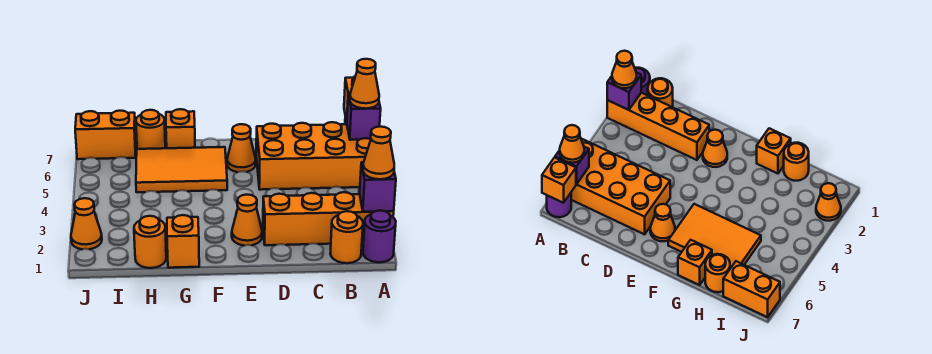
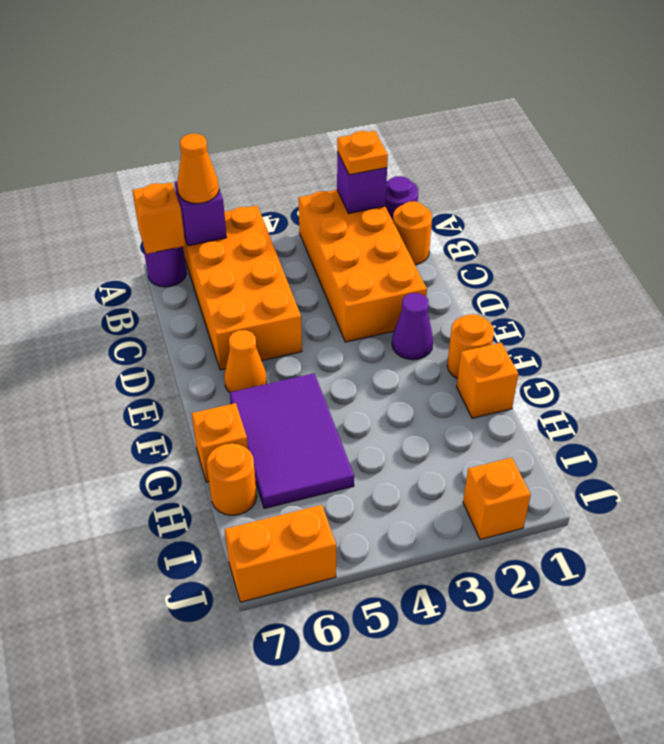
orange 1x4 brick [263,192,394,245] -> orange 2x4 brick [298,190,427,342]
orange 1x1 cone [363,127,394,179] -> orange 1x1 plate [337,131,388,175]
orange 1x1 cone [232,195,262,246] -> purple 1x1 cone [392,293,433,360]
orange 2x3 tile [136,147,227,192] -> purple 2x3 tile [230,373,354,508]
orange 1x1 round brick [134,216,166,268] -> orange 1x1 round brick moved to [447,314,494,379]
orange 1x2 brick [75,111,136,159] -> orange 1x2 brick turned to [225,505,336,602]
orange 1x1 cone [71,198,102,249] -> orange 1x1 brick [463,458,531,540]

